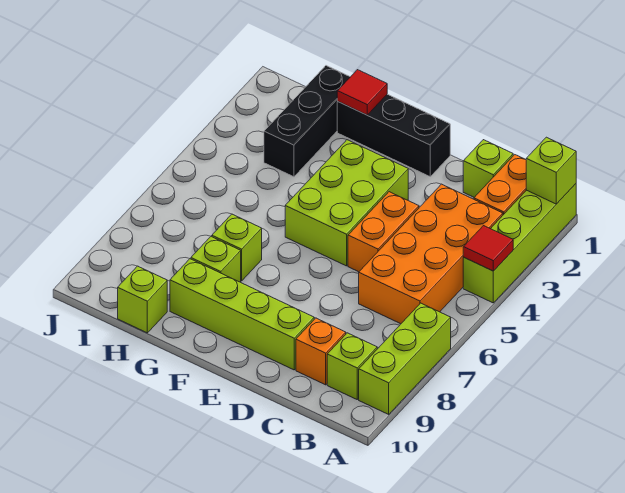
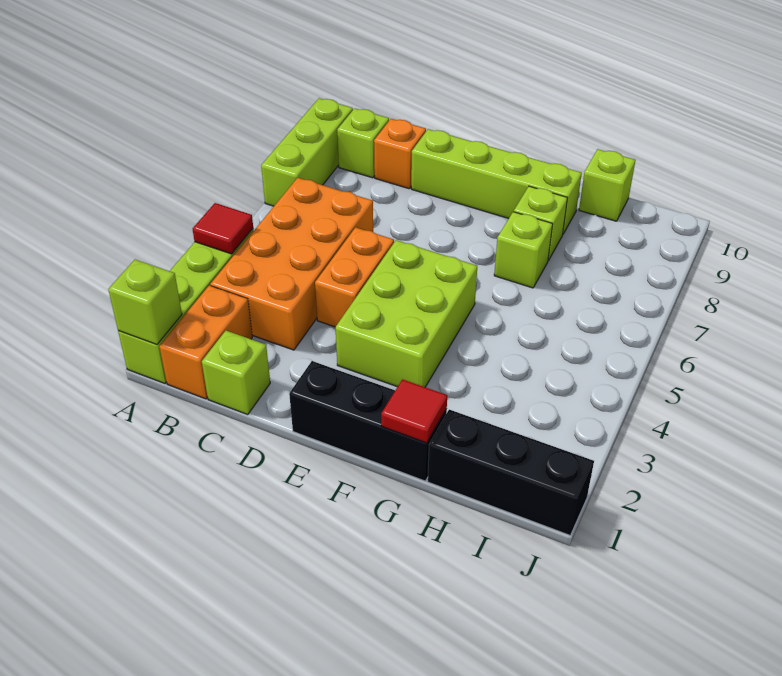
black 1x3 brick [264,66,350,177] -> black 1x3 brick turned to [428,410,594,535]

